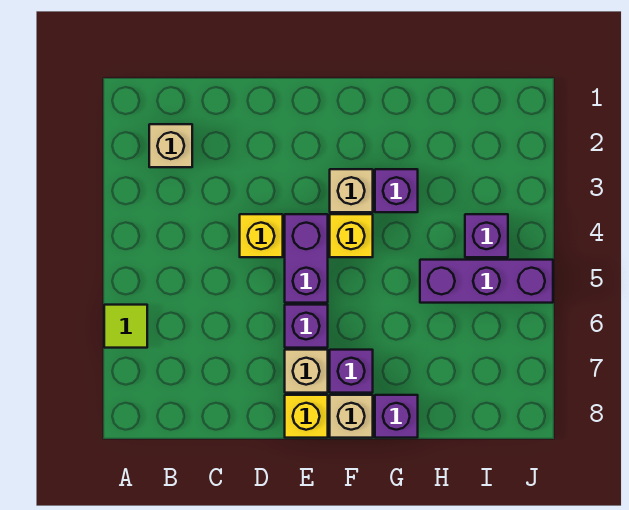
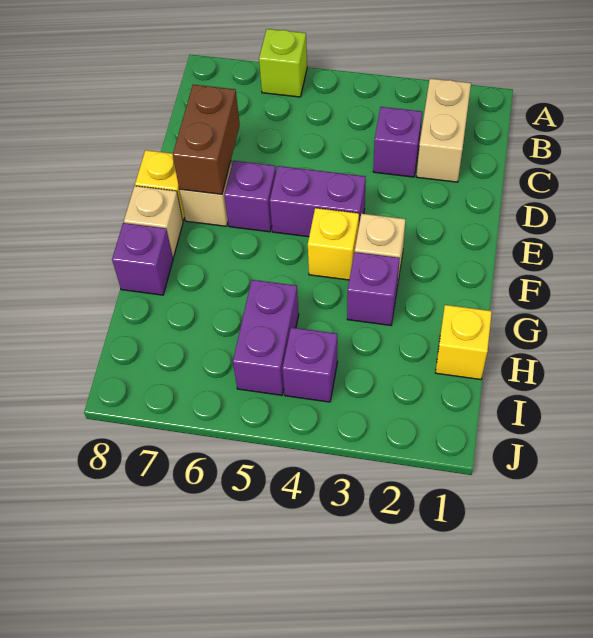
lime 1x1 tile [104,305,147,348] -> lime 1x1 brick [259,29,307,97]
tan 1x1 brick [149,124,192,167] -> tan 1x2 brick [417,79,471,182]
yellow 1x1 brick [240,214,283,257] -> yellow 1x1 brick moved to [435,305,492,379]
none -> brown 1x2 brick [173,85,240,194]
purple 1x1 brick [330,350,373,393] -> purple 1x1 brick moved to [373,107,422,177]
purple 1x3 brick [420,260,553,303] -> purple 1x2 brick [233,280,299,395]

